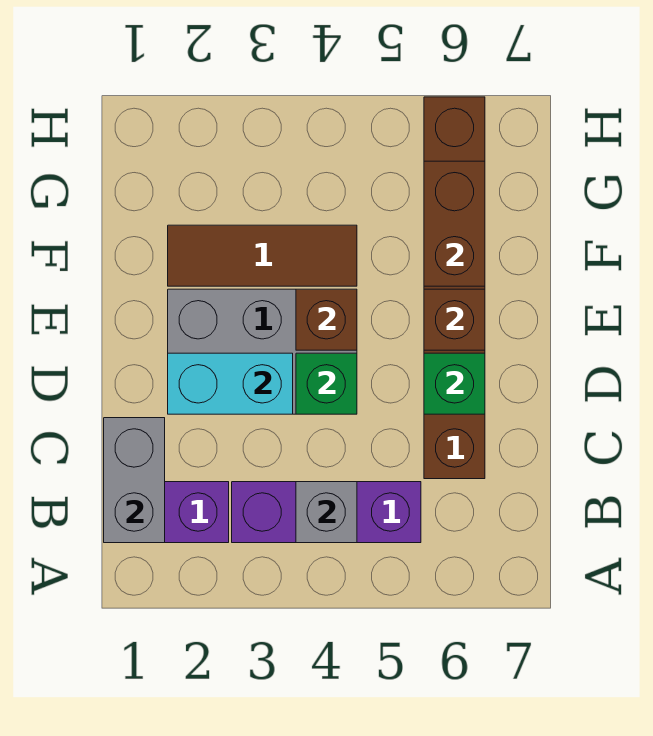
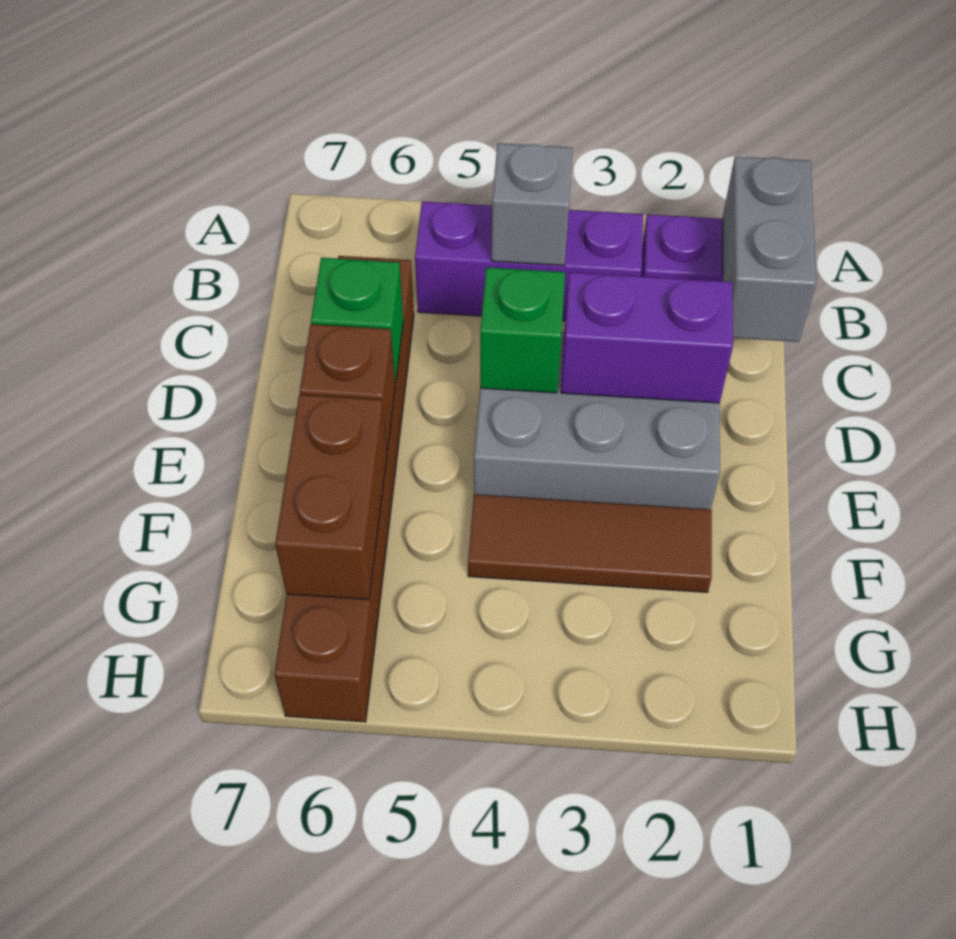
cyan 1x2 brick [168,353,293,414] -> purple 1x2 brick [561,272,733,403]
brown 1x1 brick [296,289,357,350] -> none

